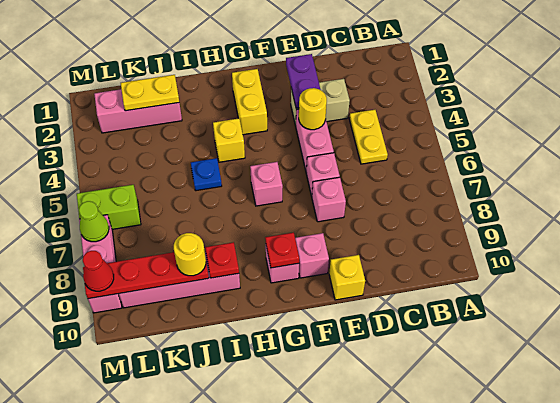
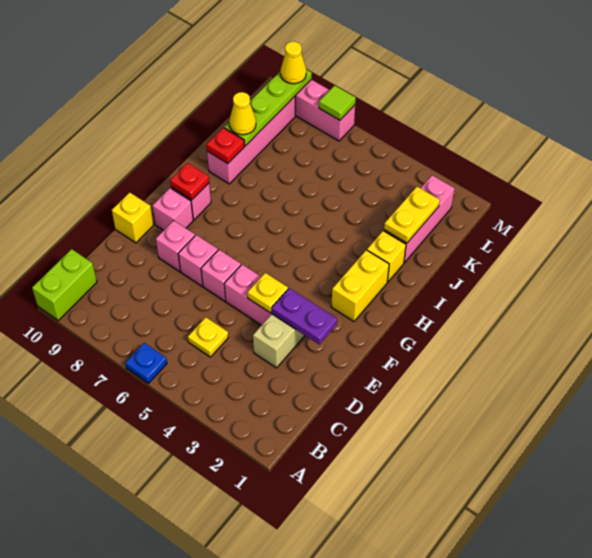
yellow 1x2 plate [349,110,388,164] -> yellow 1x1 plate [188,317,228,357]
yellow 1x1 round brick [299,88,327,130] -> yellow 1x1 plate [247,273,288,313]
yellow 1x2 brick [232,69,267,135] -> yellow 1x2 brick turned to [331,250,389,321]
pink 1x1 brick [250,162,283,206] -> pink 1x1 brick moved to [156,221,195,271]
yellow 1x1 brick [213,118,245,162] -> yellow 1x1 brick moved to [367,231,406,282]
blue 1x1 plate [191,158,222,191] -> blue 1x1 plate moved to [125,343,167,383]
red 1x4 plate [83,252,209,299] -> lime 1x4 plate [224,69,312,146]
yellow 1x1 round brick [174,233,206,276] -> yellow 1x1 cone [229,92,256,135]
lime 1x2 brick [77,185,141,229] -> lime 1x2 brick moved to [32,249,97,320]
lime 1x1 cone [79,201,109,242] -> lime 1x1 tile [319,85,356,120]
red 1x1 cone [83,251,114,291] -> yellow 1x1 cone [280,41,306,84]

